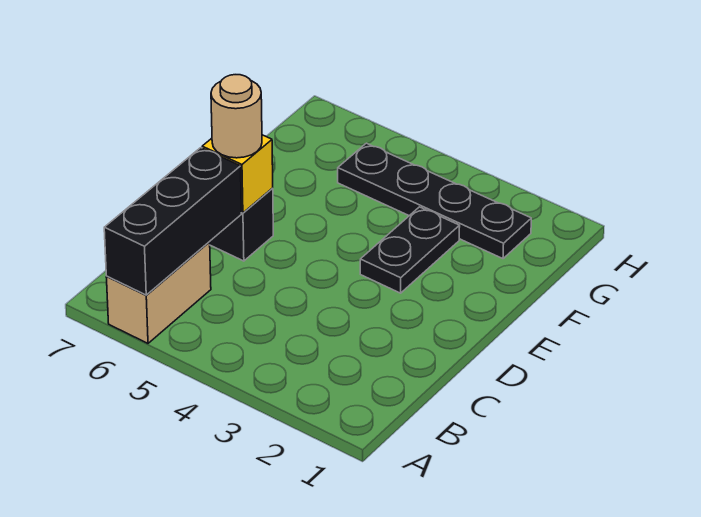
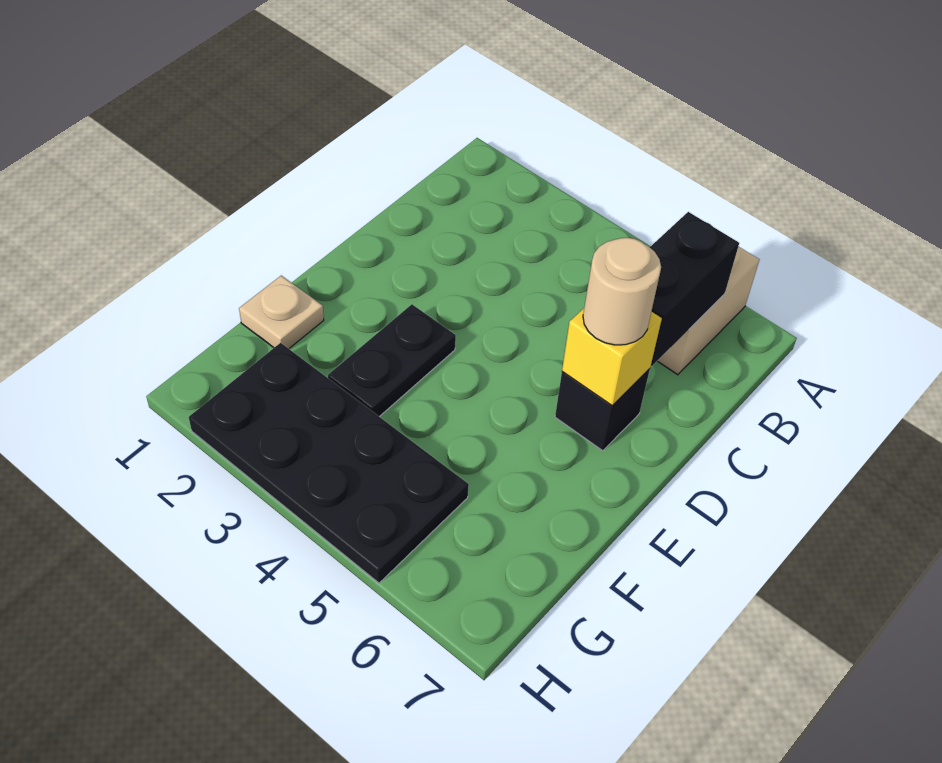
black 1x3 brick [104,148,241,295] -> black 1x2 brick [650,212,739,366]
none -> tan 1x1 plate [239,276,324,349]
black 1x4 plate [338,143,531,259] -> black 2x4 plate [189,343,469,583]

